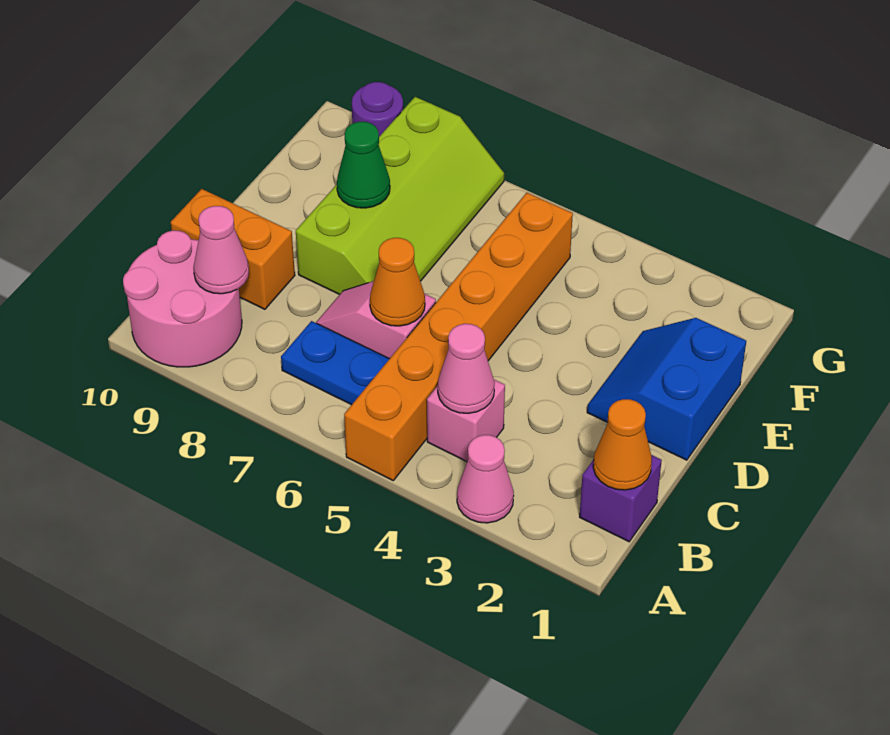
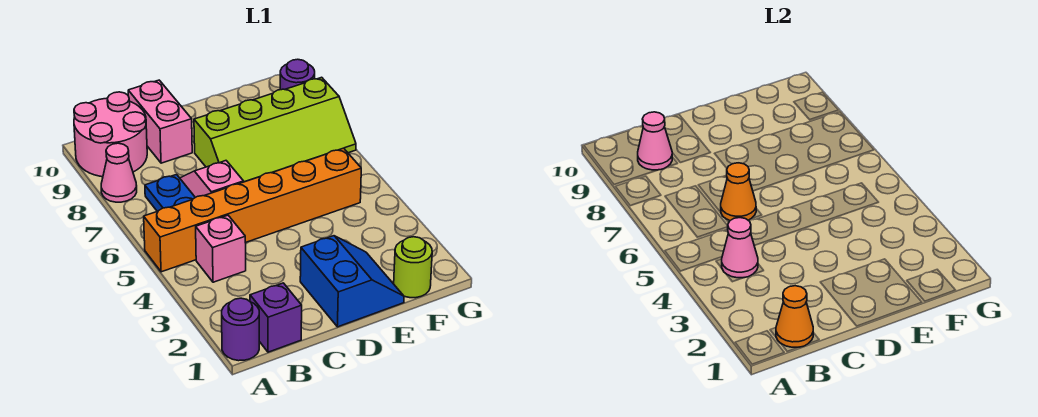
none -> purple 1x1 round brick [222,298,259,361]
pink 1x1 cone [457,435,514,523] -> pink 1x1 cone moved to [101,143,137,202]
orange 1x2 brick [171,189,295,309] -> pink 1x2 brick [128,80,192,163]
blue 2x2 slope [587,318,746,460] -> blue 2x2 slope turned to [300,236,404,327]
green 1x1 cone [337,122,390,208] -> none
none -> lime 1x1 round brick [394,237,432,298]

